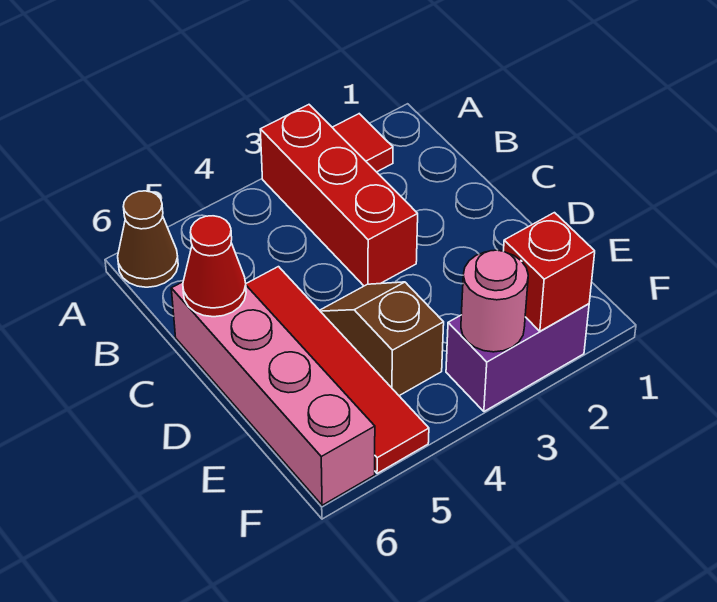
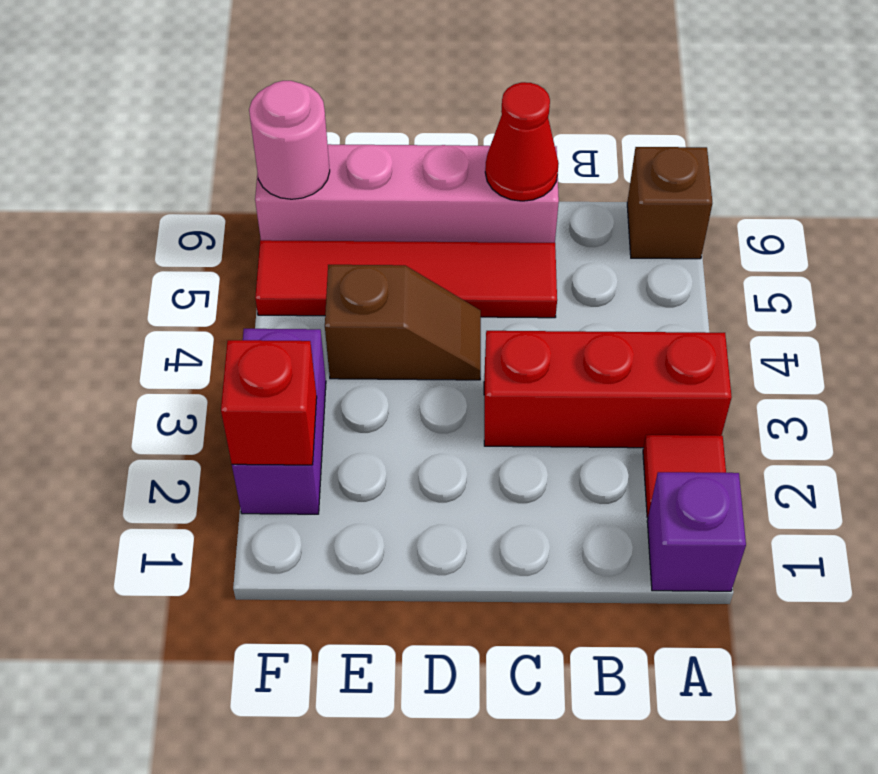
none -> purple 1x1 brick [647,472,746,591]
brown 1x1 cone [118,191,178,287] -> brown 1x1 brick [627,147,712,259]
pink 1x1 round brick [461,250,528,352] -> pink 1x1 round brick moved to [249,81,330,199]

